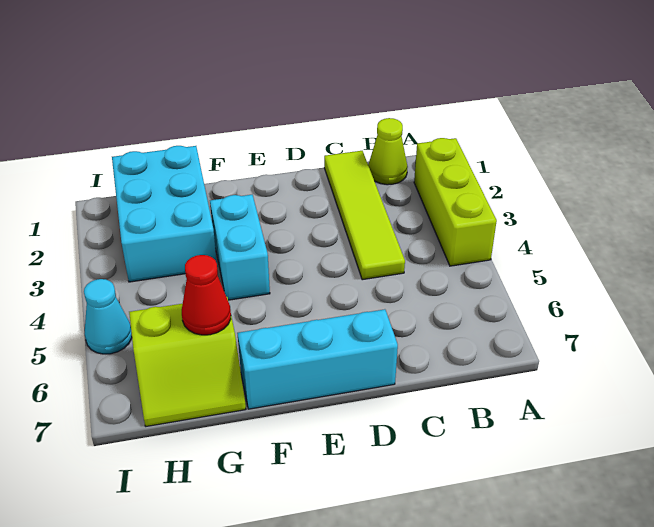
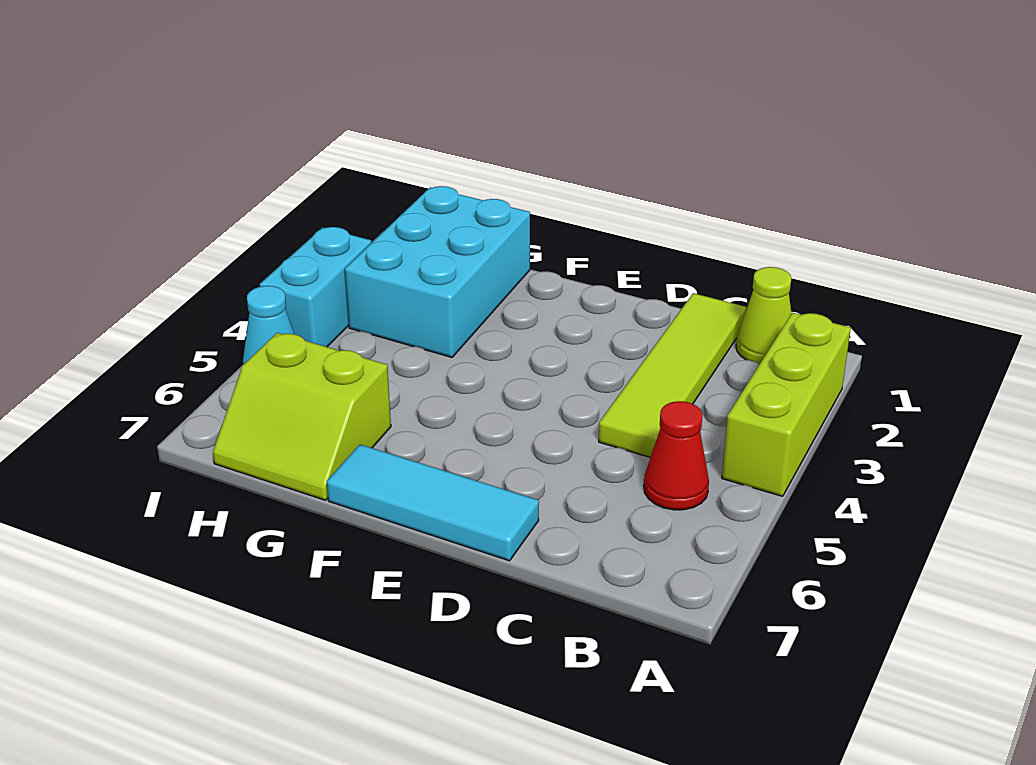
cyan 1x3 brick [237,309,398,409] -> cyan 1x3 tile [327,444,539,561]
cyan 1x2 brick [210,195,270,300] -> cyan 1x2 brick moved to [260,227,371,347]
red 1x1 cone [182,255,231,335] -> red 1x1 cone moved to [644,401,709,510]

